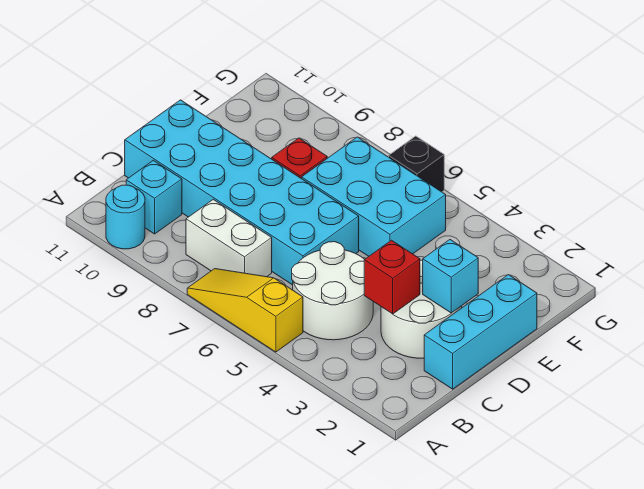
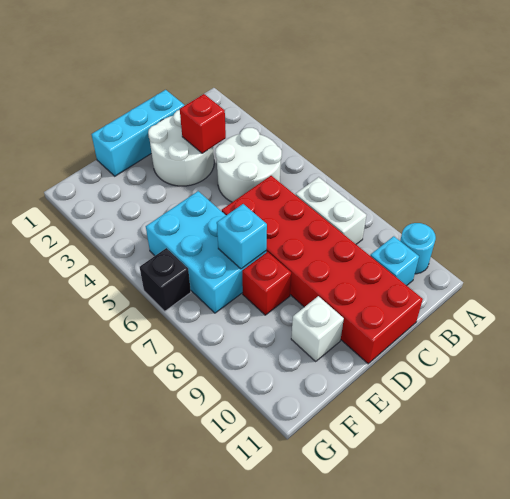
yellow 1x3 slope [187,269,303,352] -> none
cyan 2x6 brick [125,100,359,285] -> red 2x6 brick [222,176,423,364]
cyan 1x1 brick [423,240,478,313] -> cyan 1x1 brick moved to [217,204,267,269]
none -> white 1x1 brick [291,296,344,361]

